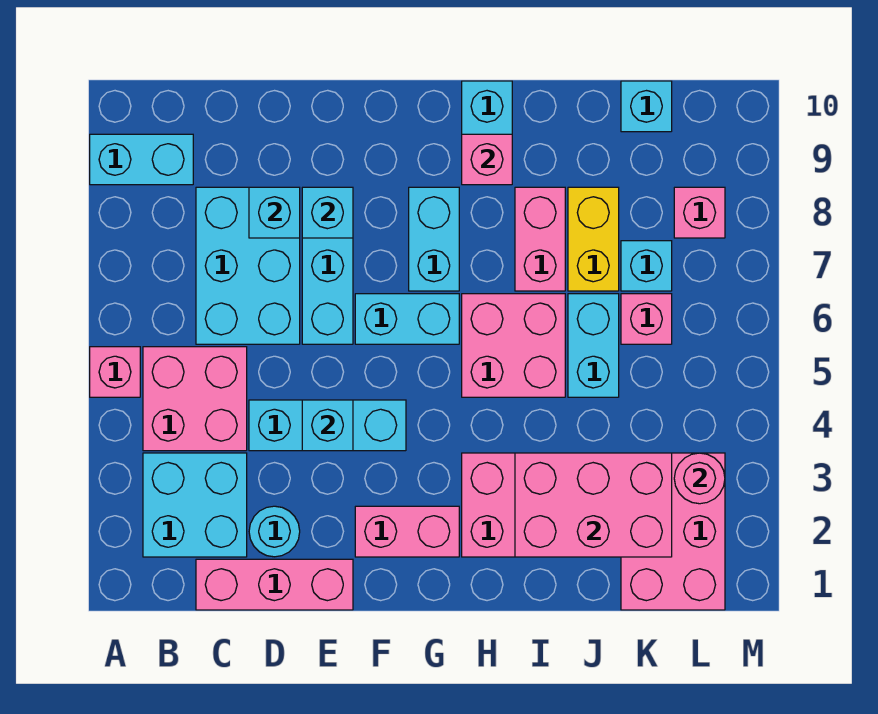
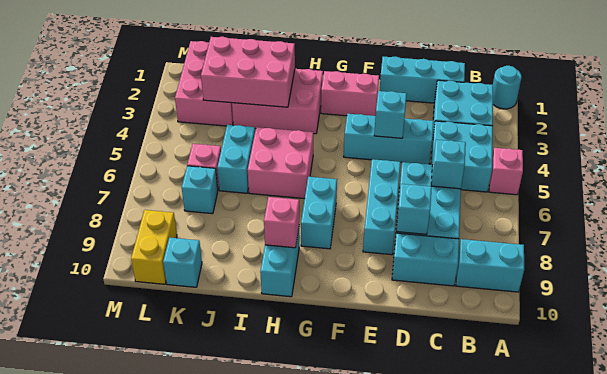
pink 2x2 brick [143,347,247,451] -> cyan 2x2 brick [431,121,493,192]
pink 1x3 brick [196,559,353,610] -> cyan 1x3 brick [379,57,465,103]
cyan 1x1 round brick [249,506,300,557] -> cyan 1x1 round brick moved to [493,66,522,109]
cyan 1x1 brick [302,187,353,238] -> cyan 1x1 brick moved to [431,140,466,189]
cyan 1x2 brick [355,294,459,344] -> cyan 1x2 brick moved to [392,233,459,286]
pink 1x2 brick [515,187,565,291] -> none
yellow 1x2 brick [568,187,619,291] -> yellow 1x2 brick moved to [131,210,177,284]
pink 1x1 round brick [674,453,725,504] -> none
pink 1x1 brick [674,187,725,238] -> none

